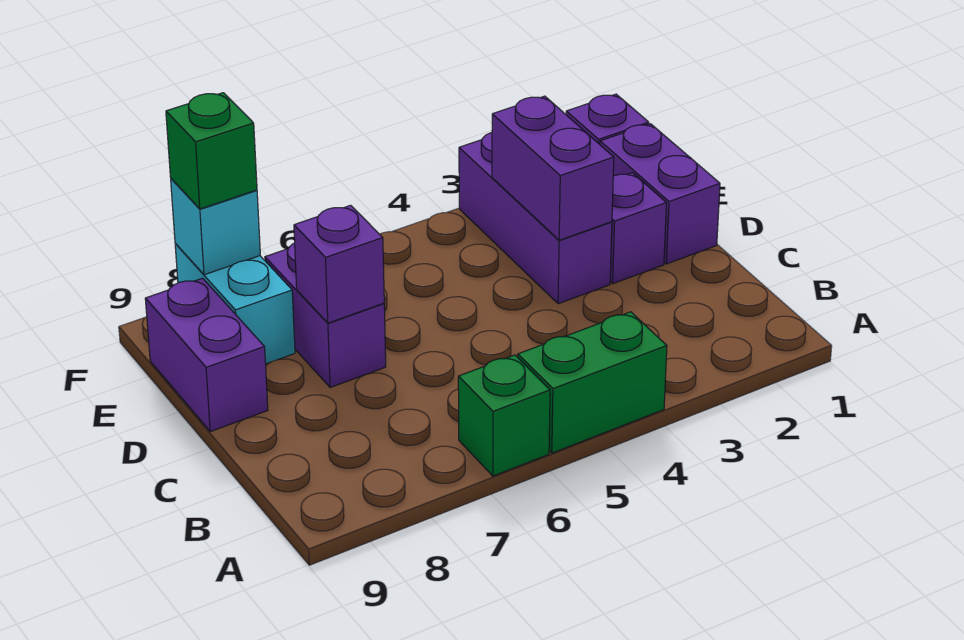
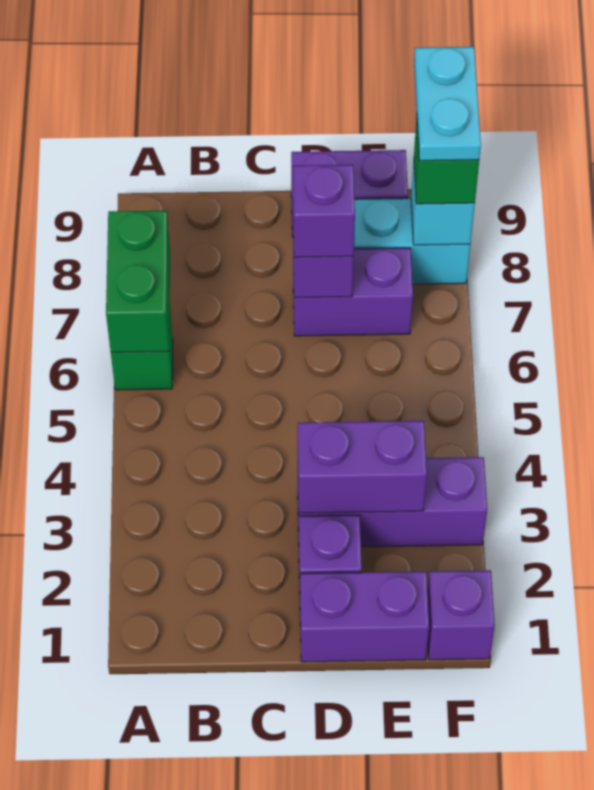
green 1x2 brick [518,312,667,453] -> green 1x2 brick moved to [106,211,170,352]
none -> purple 1x1 brick [293,165,355,257]
none -> cyan 1x2 plate [414,47,481,161]

